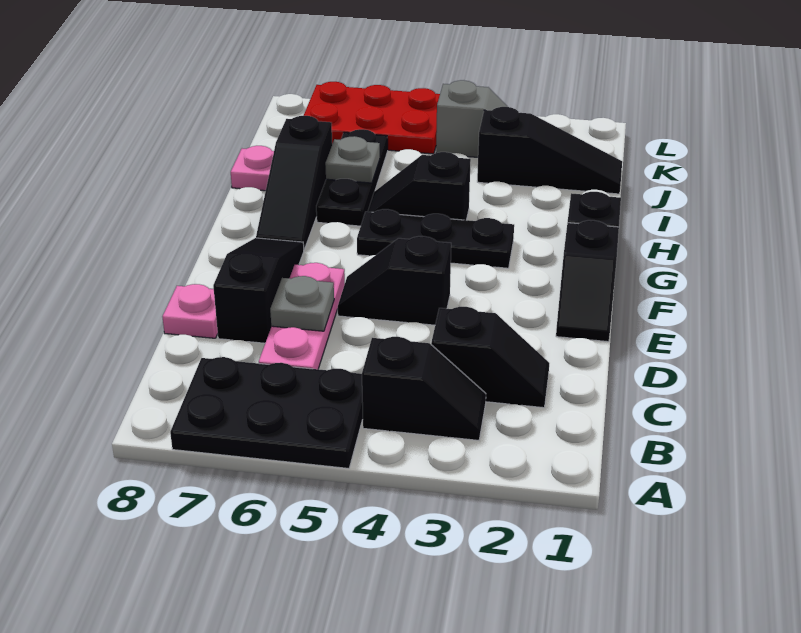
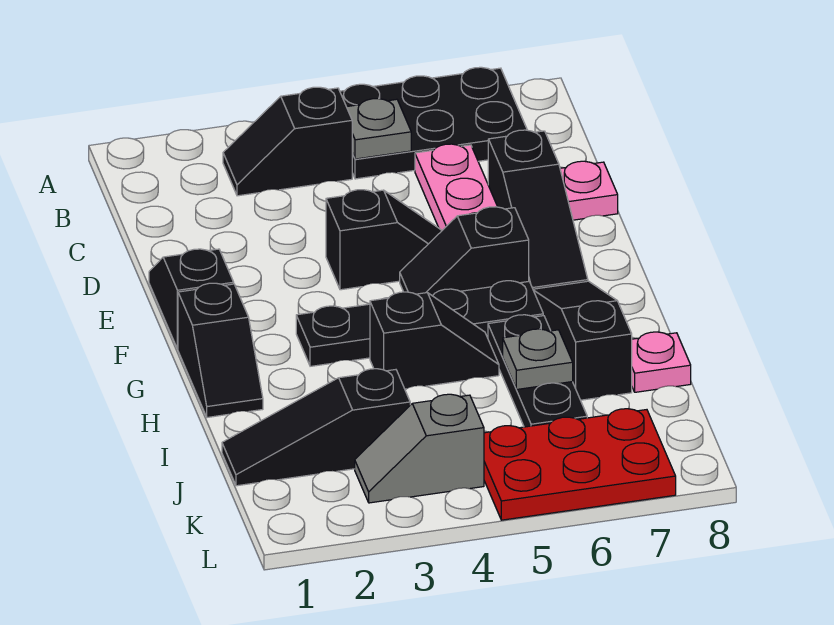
black 1x2 slope [431,307,549,408] -> black 1x2 slope moved to [400,207,529,295]
grey 1x1 plate [270,276,334,331] -> grey 1x1 plate moved to [347,99,411,159]
black 1x3 plate [357,209,514,268] -> black 1x4 plate [296,281,543,366]

